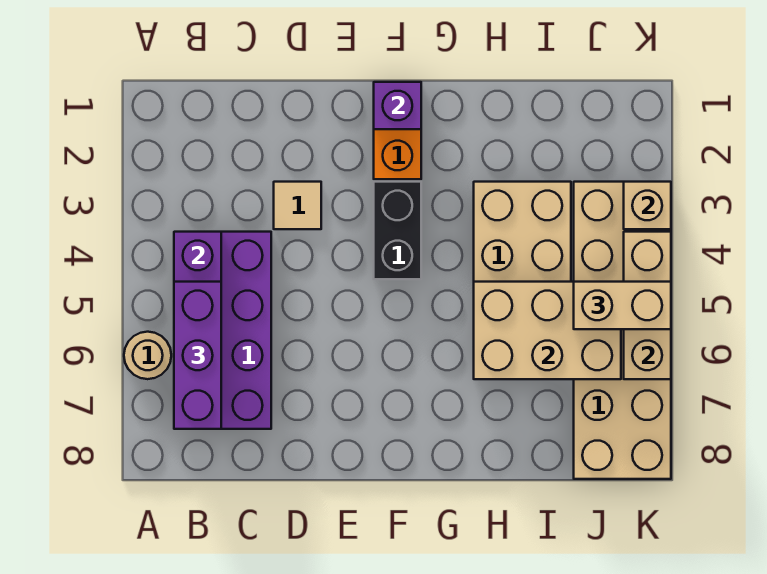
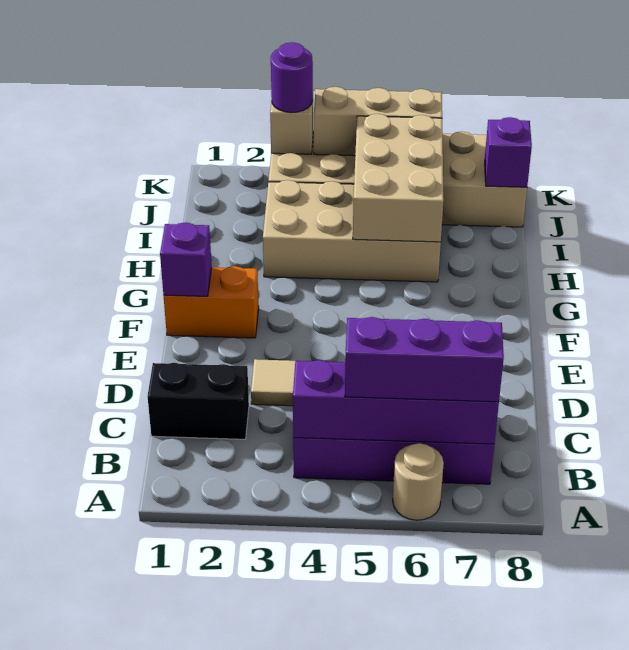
black 1x2 brick [374,182,421,279] -> black 1x2 brick moved to [148,363,249,439]
tan 1x2 brick [574,282,671,329] -> none
none -> purple 1x1 brick [485,117,532,187]
none -> purple 1x1 round brick [271,42,313,113]

